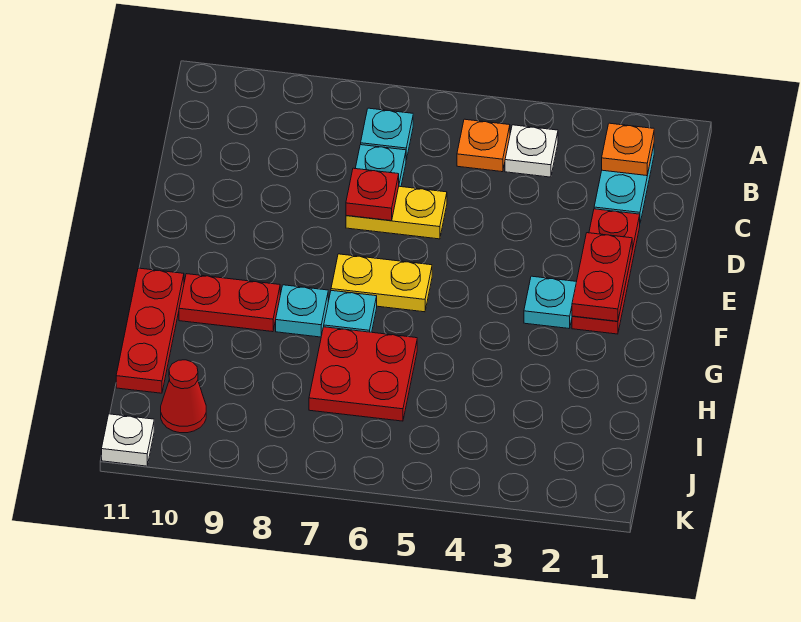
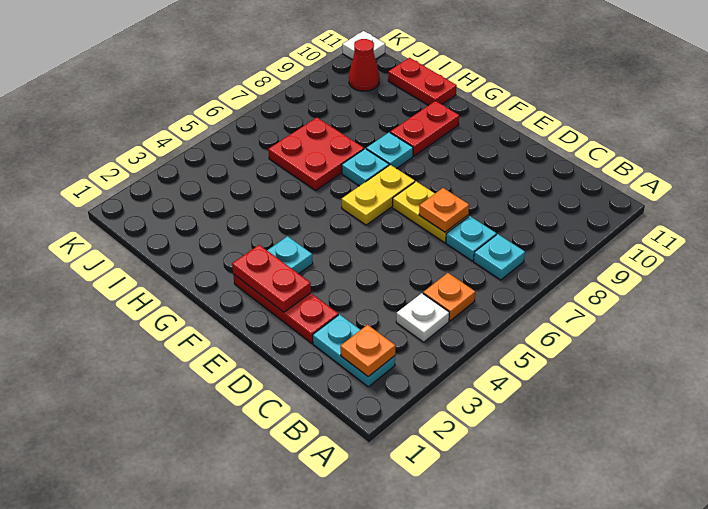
yellow 1x2 plate [346,186,447,239] -> yellow 1x2 plate turned to [393,182,468,243]
red 1x1 plate [346,168,399,221] -> orange 1x1 plate [419,188,469,232]
red 1x3 plate [116,268,184,393] -> red 1x2 plate [388,58,457,106]

